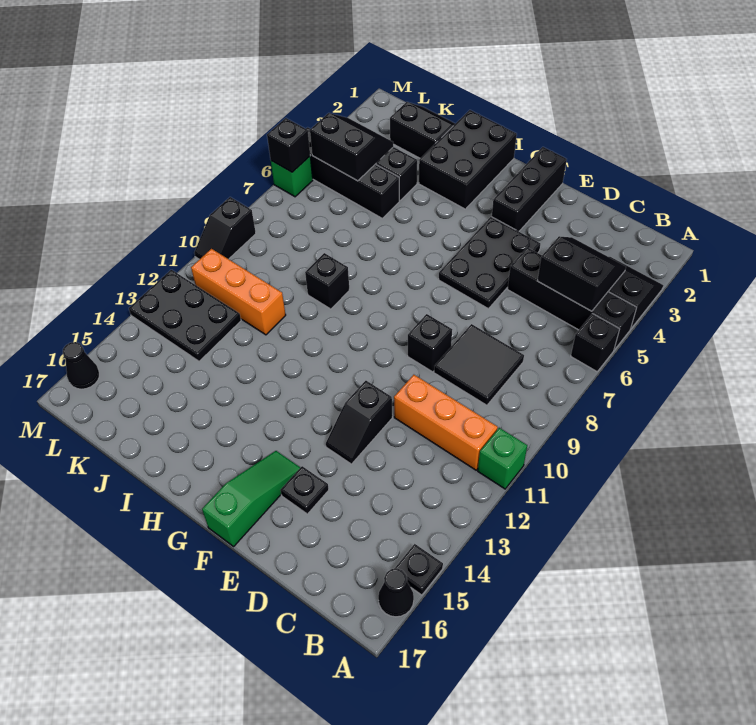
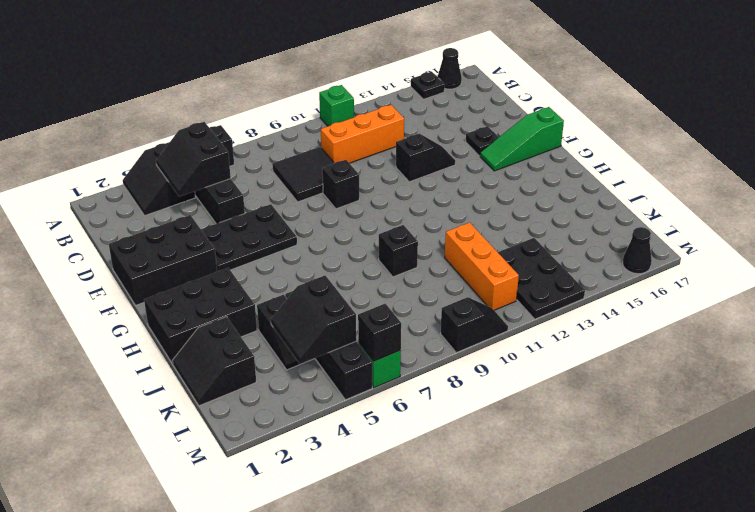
orange 1x3 brick [394,375,498,470] -> orange 1x3 brick turned to [321,105,404,163]
black 1x3 brick [492,147,567,231] -> black 2x3 brick [109,215,217,305]

